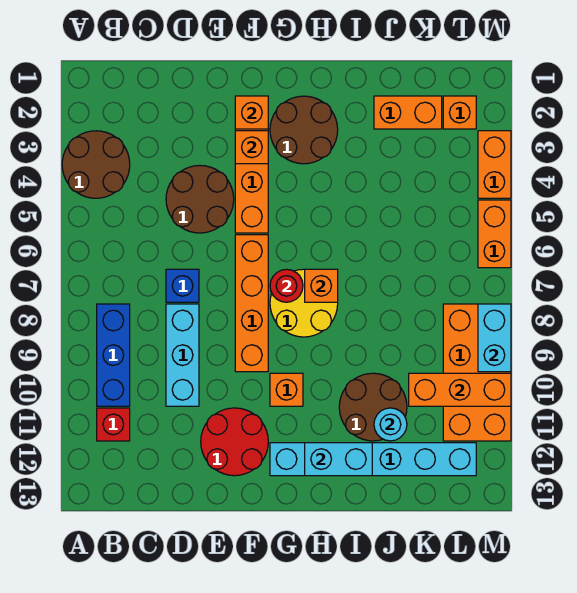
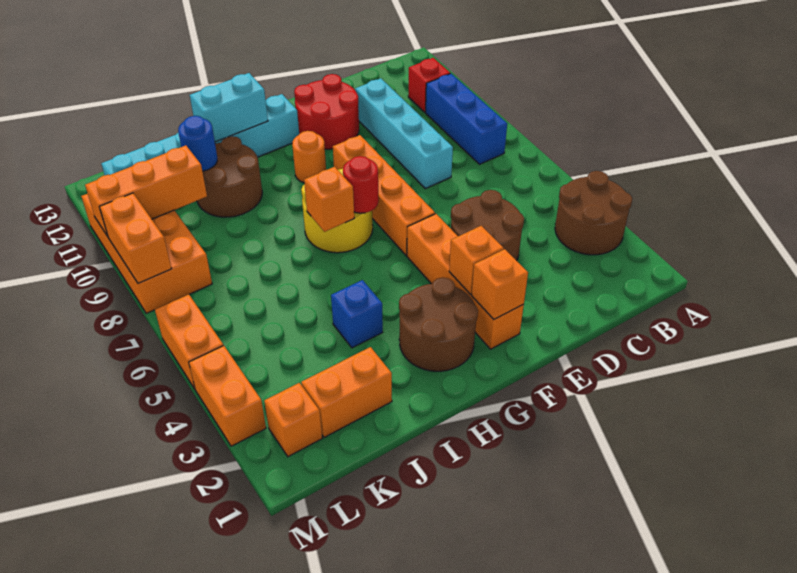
blue 1x1 brick [166,269,199,302] -> blue 1x1 brick moved to [331,280,383,348]
cyan 1x3 brick [166,304,199,406] -> cyan 1x4 brick [355,78,453,189]
orange 1x1 brick [270,373,303,406] -> orange 1x1 round brick [292,131,326,183]
cyan 1x1 round brick [374,408,407,441] -> blue 1x1 round brick [178,116,217,171]
cyan 1x2 brick [478,304,511,372] -> orange 1x2 brick [100,193,172,283]

